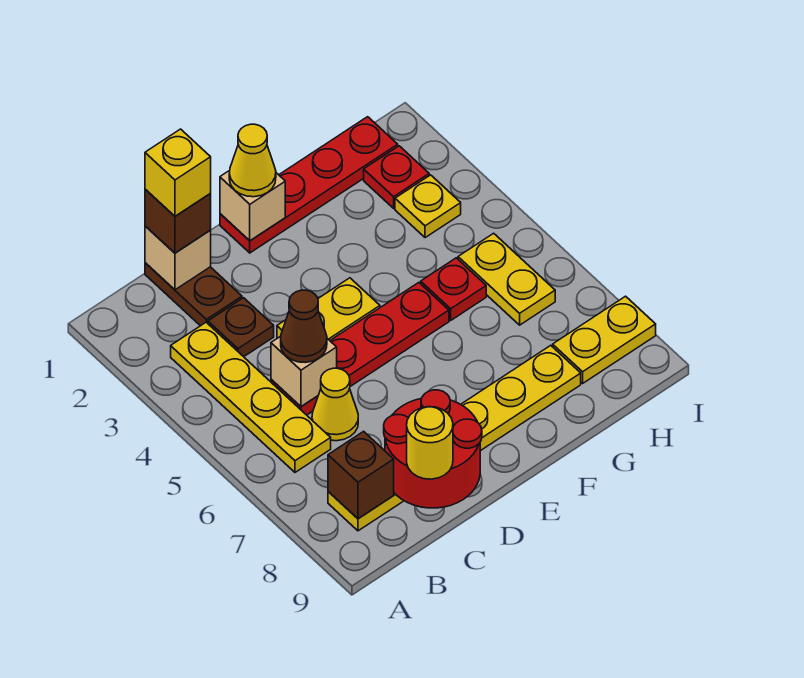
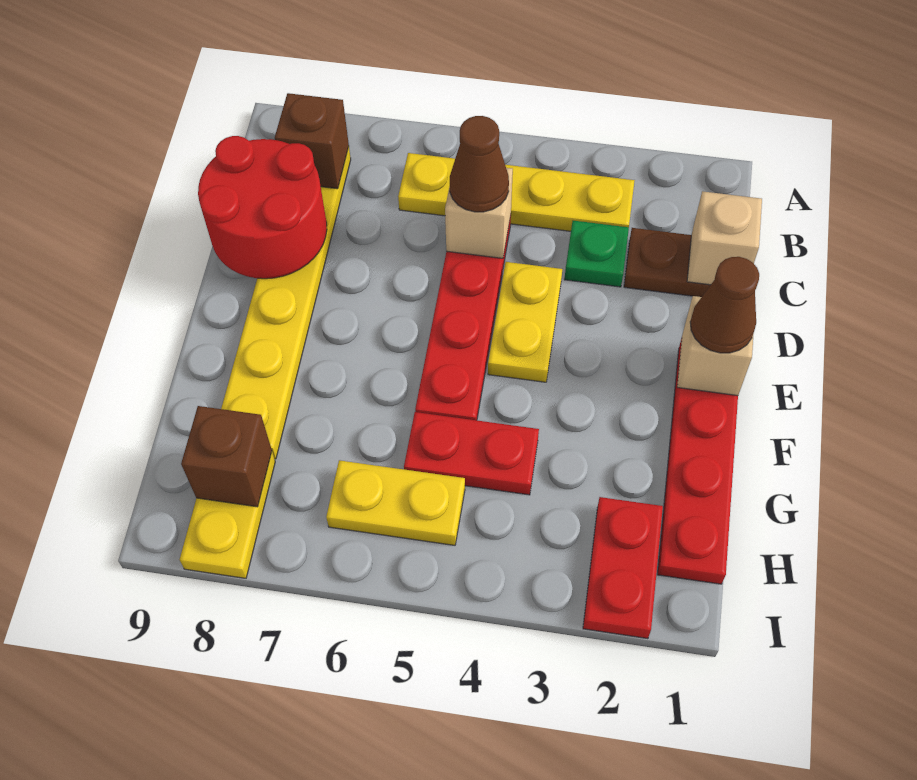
brown 1x1 brick [145,189,211,253] -> brown 1x1 brick moved to [181,406,272,507]
yellow 1x1 brick [145,129,211,216] -> none
brown 1x1 plate [208,298,274,357] -> green 1x1 plate [564,221,629,287]
yellow 1x1 cone [312,368,358,441] -> none
yellow 1x1 round brick [407,407,453,479] -> none
yellow 1x1 cone [229,124,276,197] -> brown 1x1 cone [690,257,759,353]
red 1x1 plate [421,258,486,320] -> red 1x2 plate [404,412,539,495]
red 1x1 plate [364,146,429,208] -> red 1x2 plate [583,497,663,639]
yellow 1x1 plate [395,175,461,238] -> none

